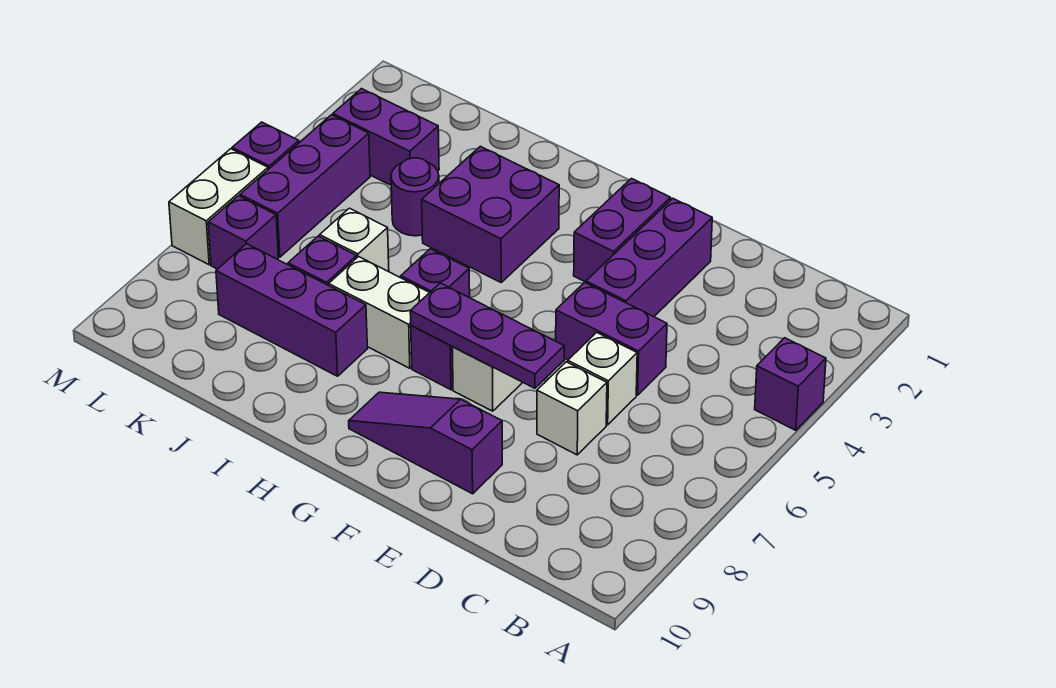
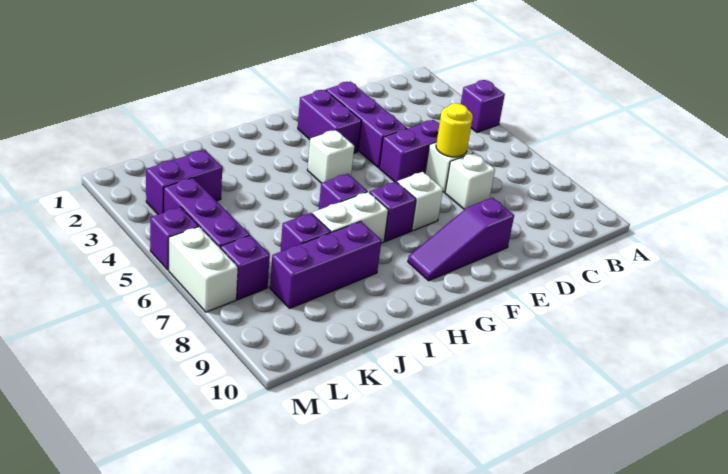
none -> yellow 1x1 round brick [436,103,473,157]
purple 1x3 plate [410,283,564,388] -> none
purple 2x2 brick [422,146,559,282] -> none
purple 1x1 round brick [391,158,439,236] -> none
white 1x1 brick [320,208,389,272] -> white 1x1 brick moved to [307,130,354,183]

